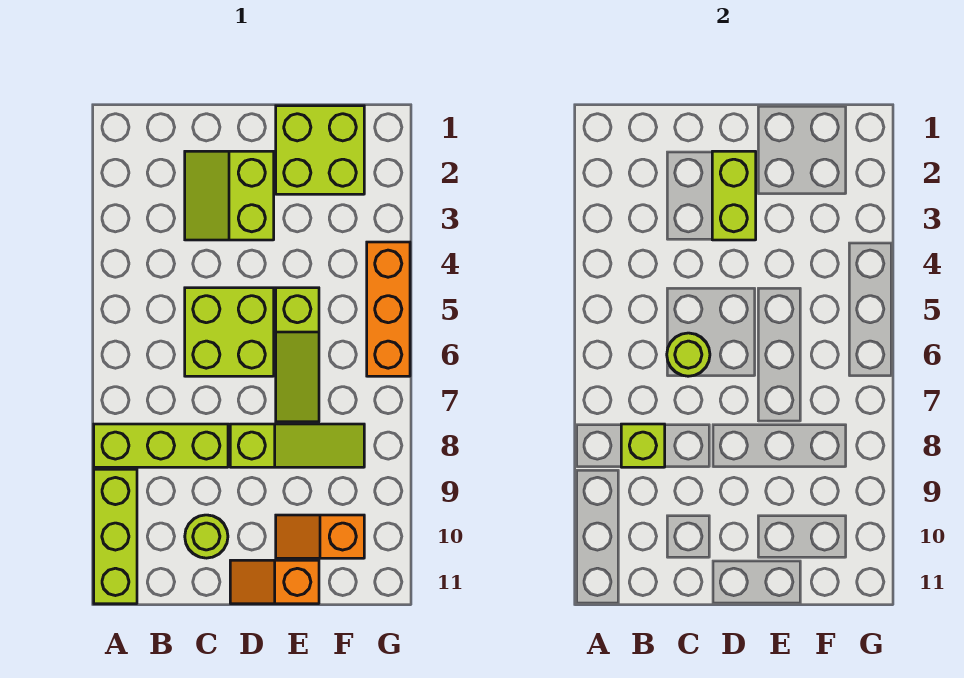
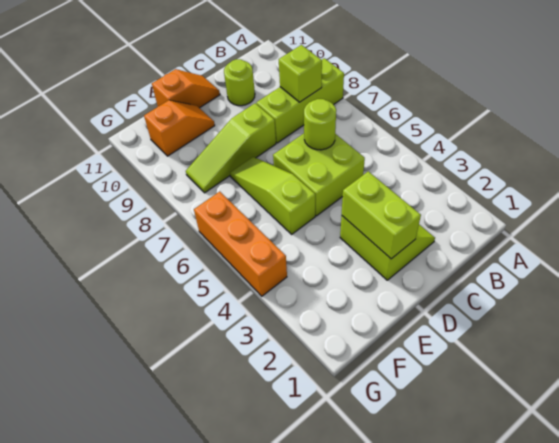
lime 1x3 brick [94,469,137,604] -> none
lime 2x2 brick [276,106,364,194] -> none

